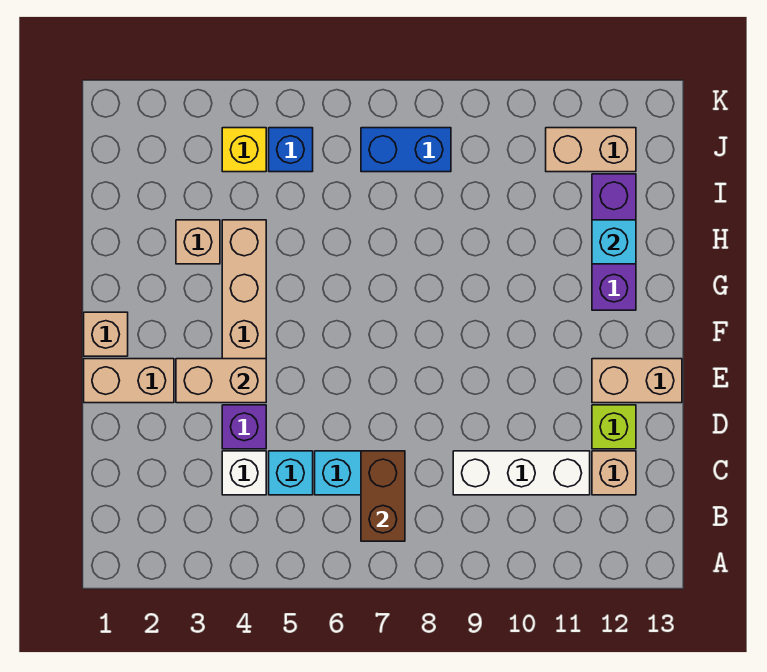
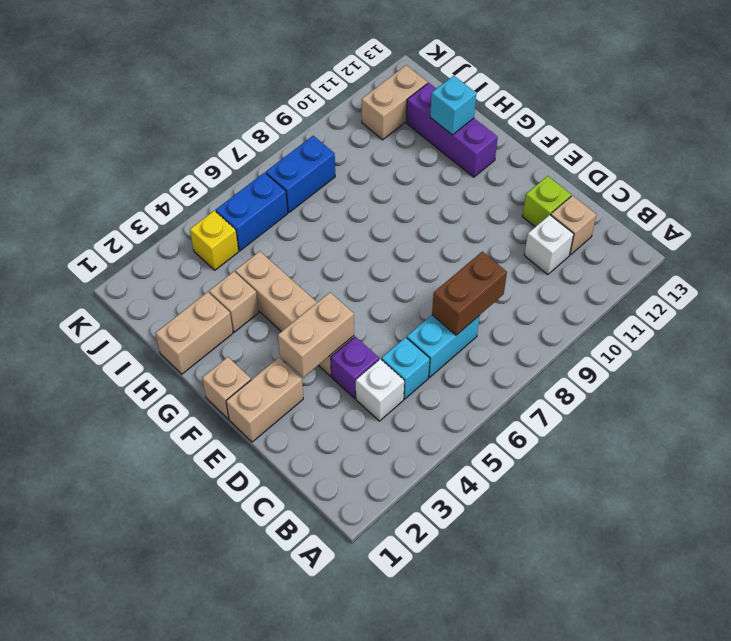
brown 1x2 brick [361,451,405,541] -> brown 1x2 brick turned to [432,251,507,335]
white 1x3 brick [453,451,590,495] -> white 1x1 brick [524,215,574,275]
tan 1x2 brick [592,359,682,403] -> tan 1x2 brick moved to [156,292,233,374]
blue 1x1 brick [269,128,313,172] -> blue 1x2 brick [216,173,288,251]

